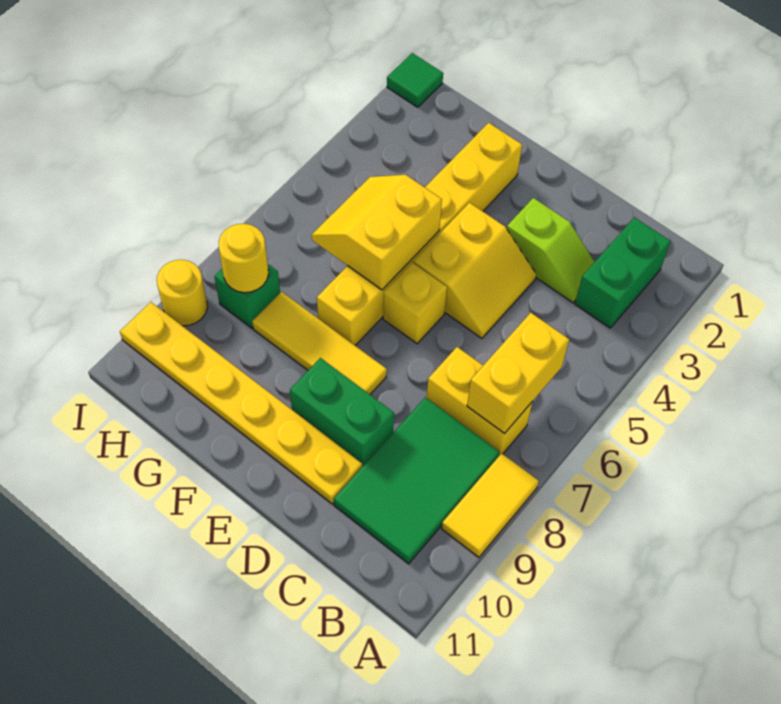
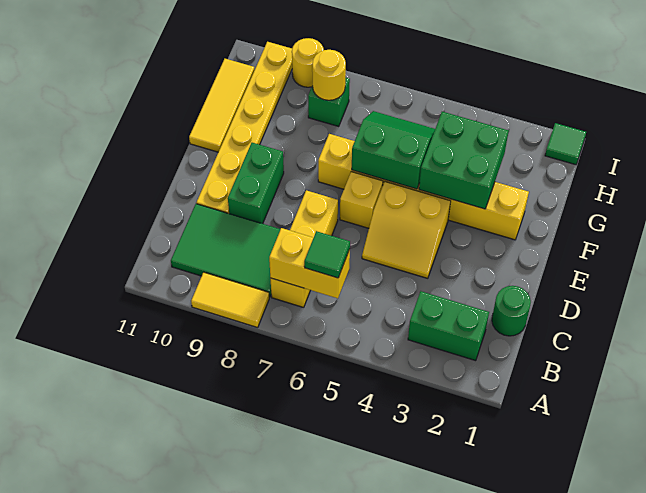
none -> green 1x1 tile [304,231,350,278]
yellow 1x2 brick [427,347,533,456] -> yellow 1x3 brick [270,190,338,307]
none -> green 1x1 round brick [492,286,531,336]
lime 1x2 slope [507,198,595,303] -> none
yellow 1x3 tile [252,292,387,394] -> yellow 1x3 tile moved to [189,59,255,152]
none -> green 2x2 brick [419,112,509,209]
yellow 2x2 slope [312,175,442,290] -> green 2x2 slope [352,111,435,189]

